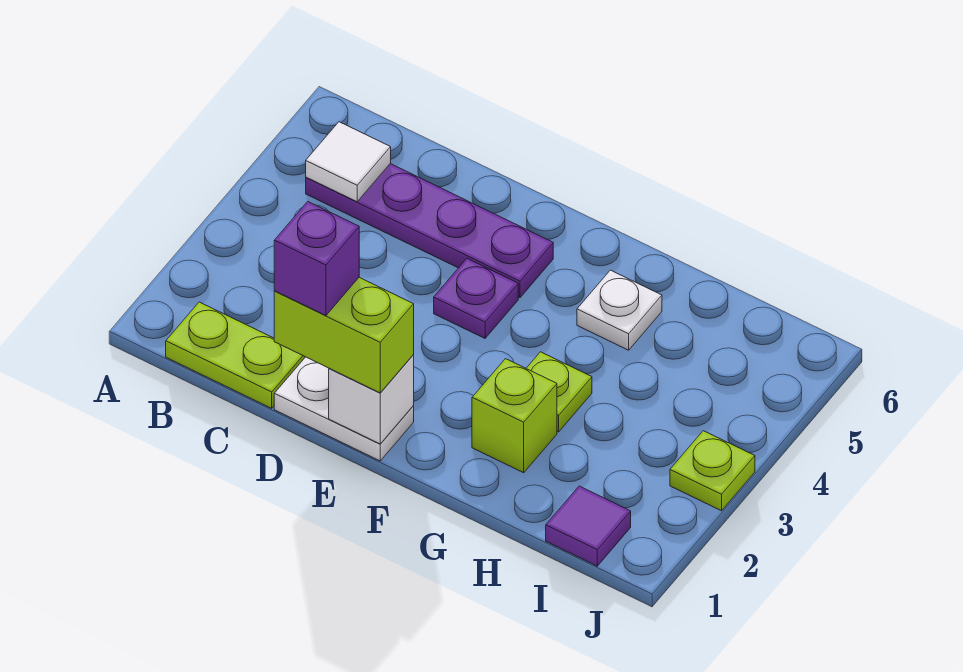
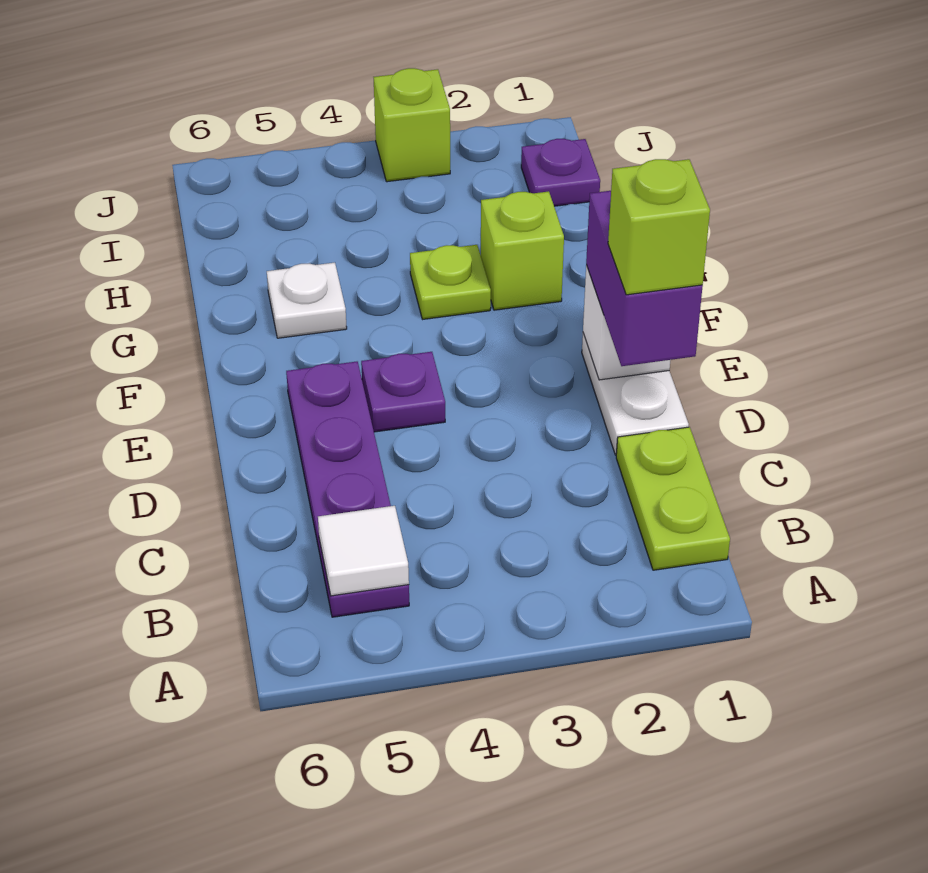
lime 1x2 brick [274,278,414,393] -> purple 1x2 brick [586,191,703,366]
purple 1x1 brick [274,202,359,316] -> lime 1x1 brick [608,159,710,295]
purple 1x1 tile [546,486,631,566] -> purple 1x1 plate [521,139,600,206]
lime 1x1 plate [670,431,755,511] -> lime 1x1 brick [374,68,450,182]

